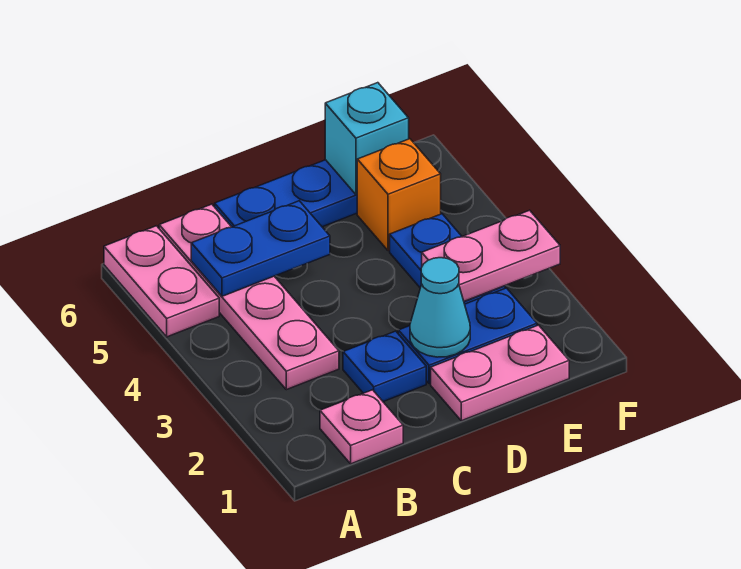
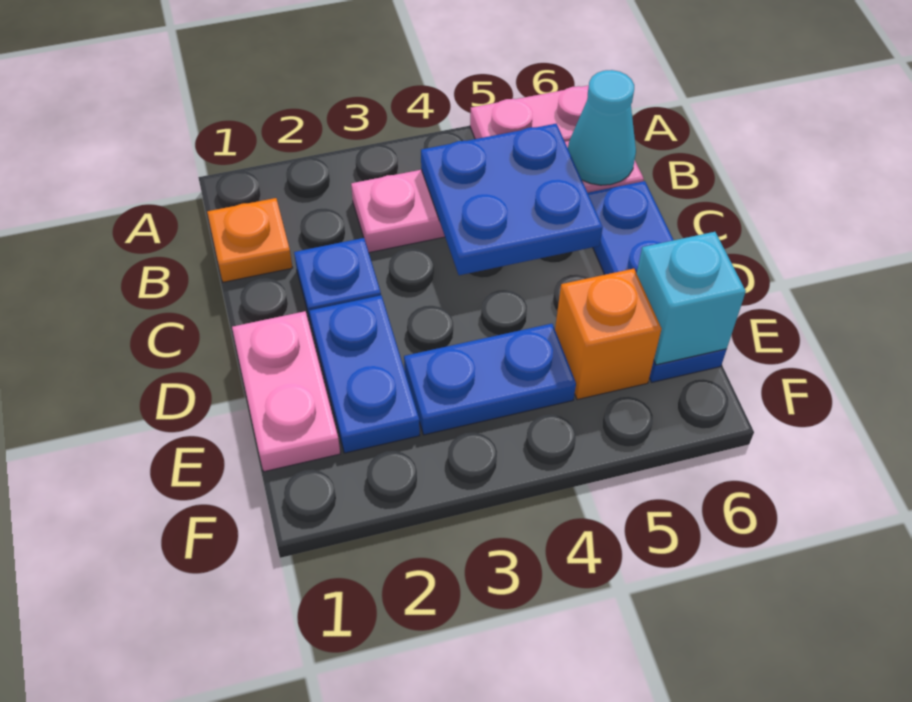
pink 1x1 plate [320,390,403,464] -> orange 1x1 plate [207,198,293,282]
blue 1x2 plate [191,201,330,296] -> blue 2x2 plate [421,124,603,275]
cyan 1x1 cone [410,258,470,357] -> cyan 1x1 cone moved to [568,70,636,185]
pink 1x2 plate [422,210,560,301] -> none

